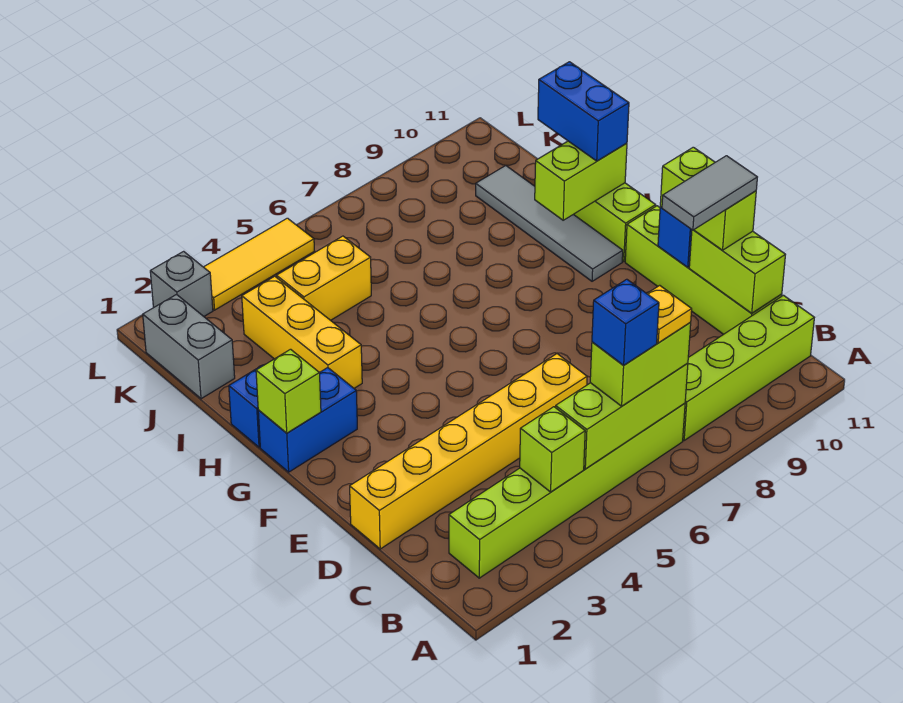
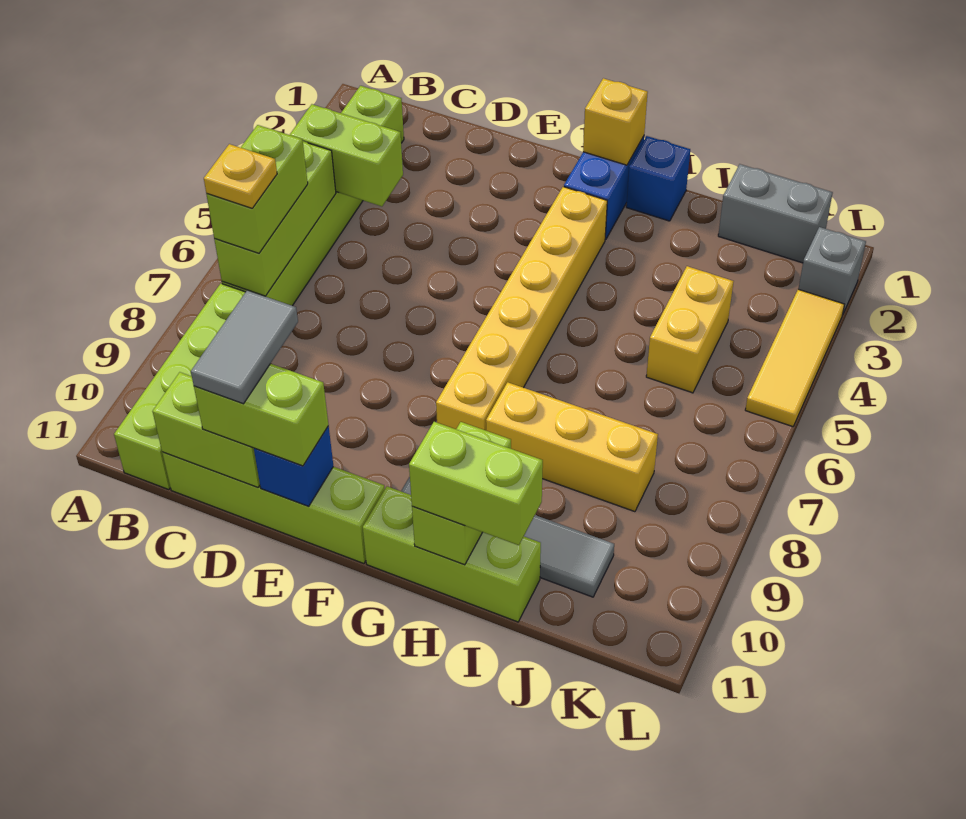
lime 1x1 brick [520,407,585,492] -> lime 1x2 brick [290,104,403,206]
blue 1x1 brick [592,279,659,365] -> none
yellow 1x6 brick [350,354,587,549] -> yellow 1x6 brick moved to [436,187,607,430]
lime 1x1 brick [256,349,321,433] -> yellow 1x1 brick [583,78,648,165]
yellow 1x3 brick [242,276,362,388] -> yellow 1x3 brick moved to [486,382,658,512]
blue 1x2 brick [538,62,629,161] -> lime 1x2 brick [409,422,543,545]

